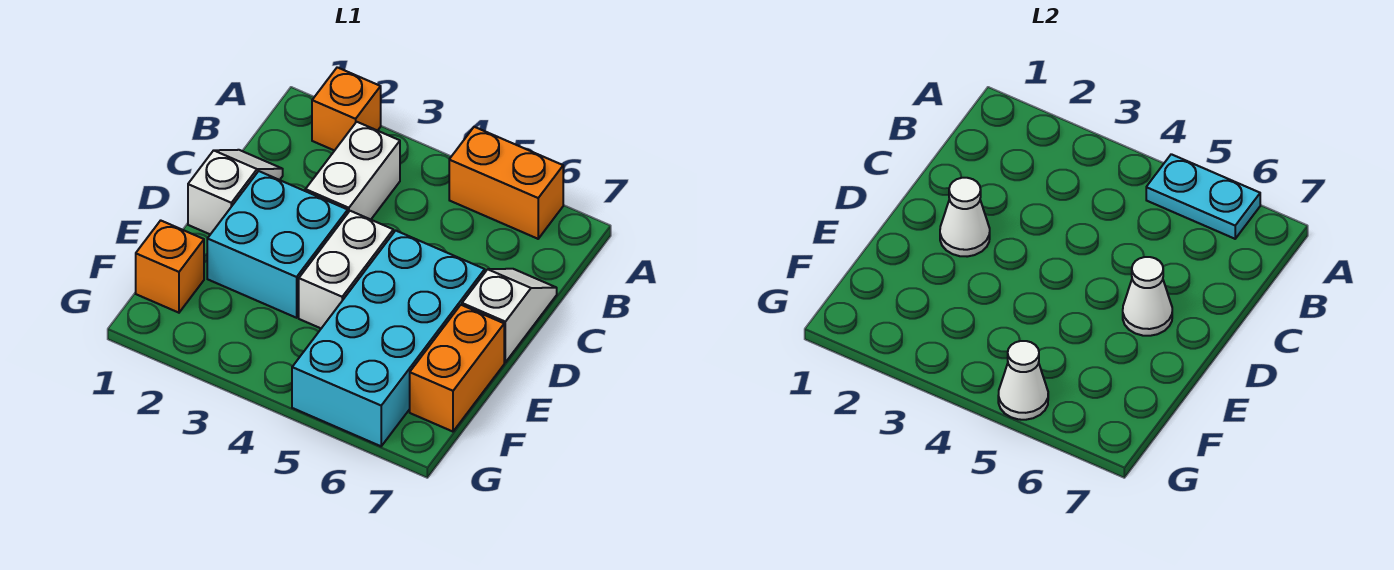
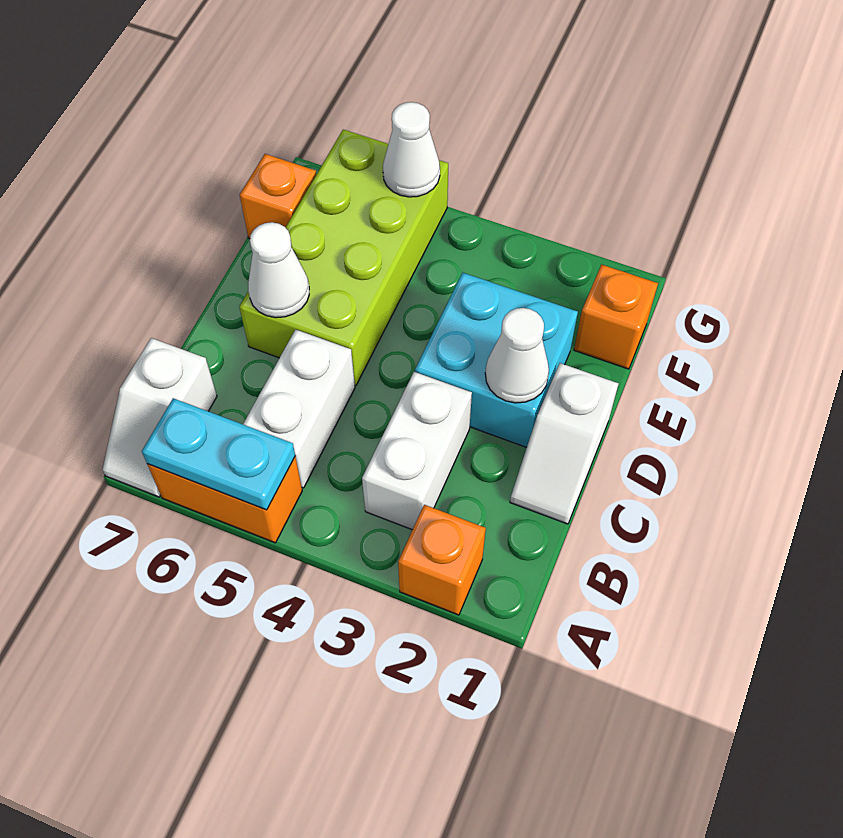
white 1x2 slope [462,269,557,362] -> white 1x2 slope moved to [102,338,217,497]
white 1x2 brick [299,211,393,328] -> white 1x2 brick moved to [243,329,355,488]
cyan 2x4 brick [292,231,485,446] -> lime 2x4 brick [239,130,448,385]
orange 1x2 brick [410,305,504,432] -> orange 1x1 brick [240,154,316,239]

